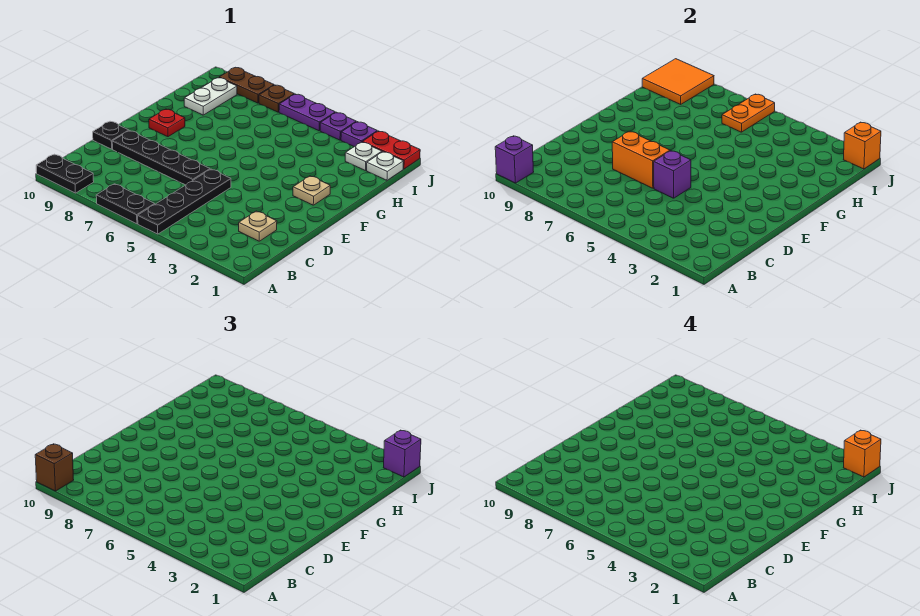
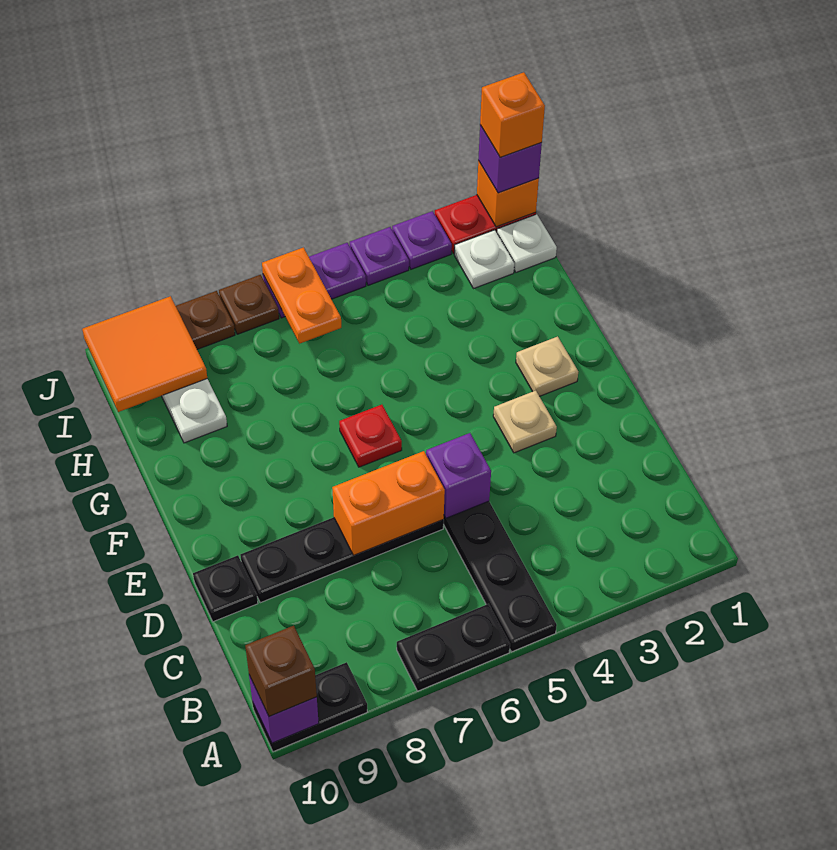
tan 1x1 plate [239,211,277,241] -> tan 1x1 plate moved to [493,391,557,453]
red 1x1 plate [149,109,185,137] -> red 1x1 plate moved to [339,405,402,467]

